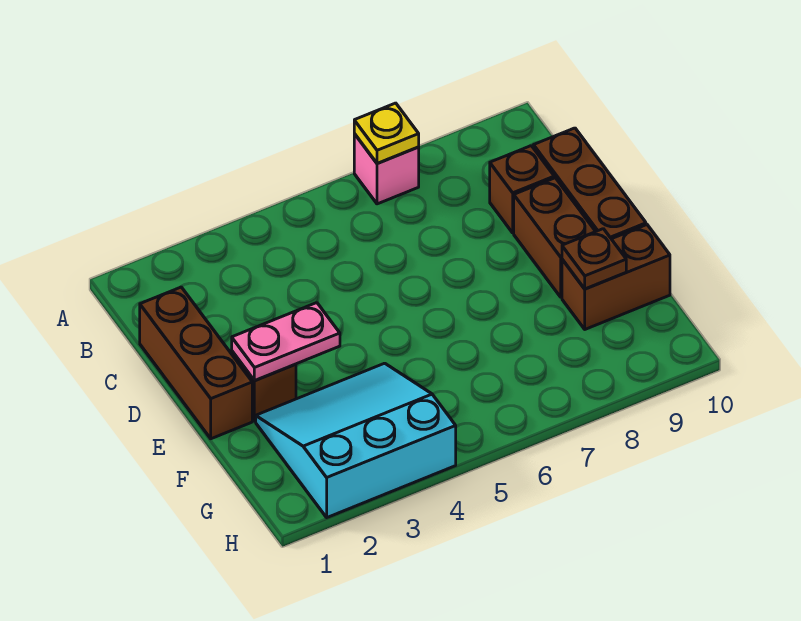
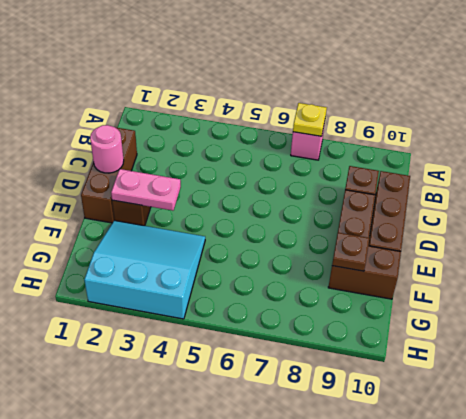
none -> pink 1x1 round brick [90,125,124,173]

